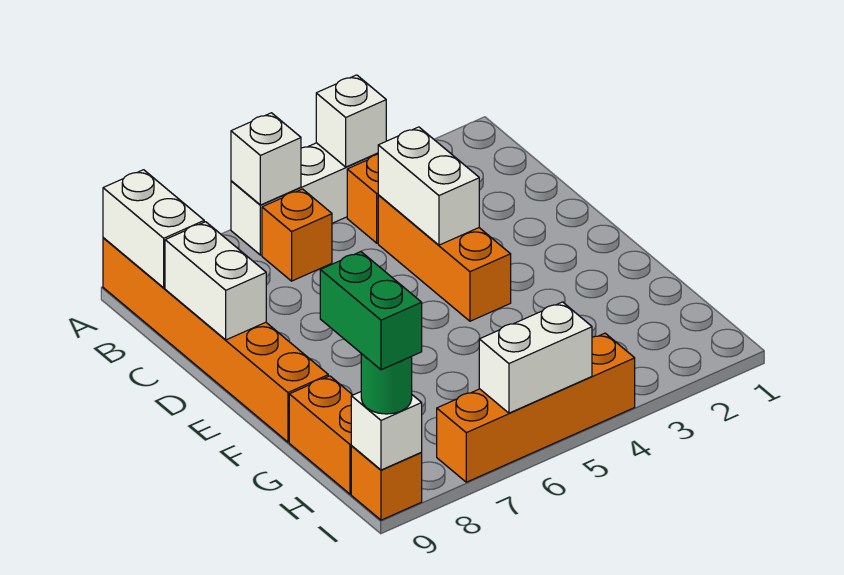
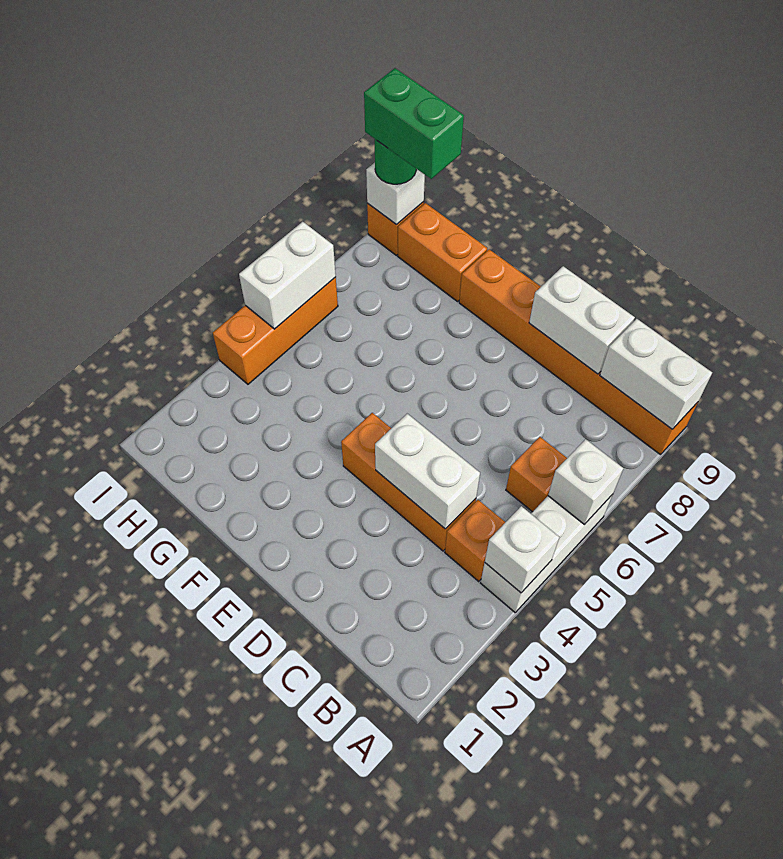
orange 1x4 brick [437,333,635,482] -> orange 1x3 brick [213,277,338,384]

